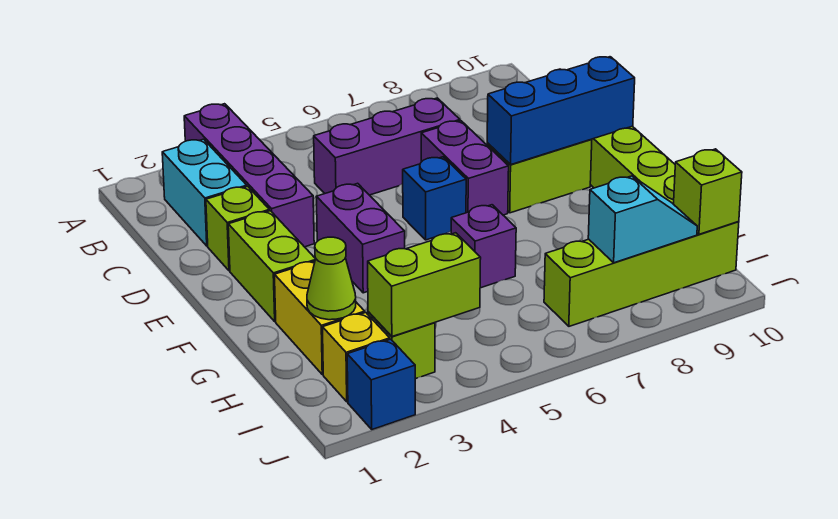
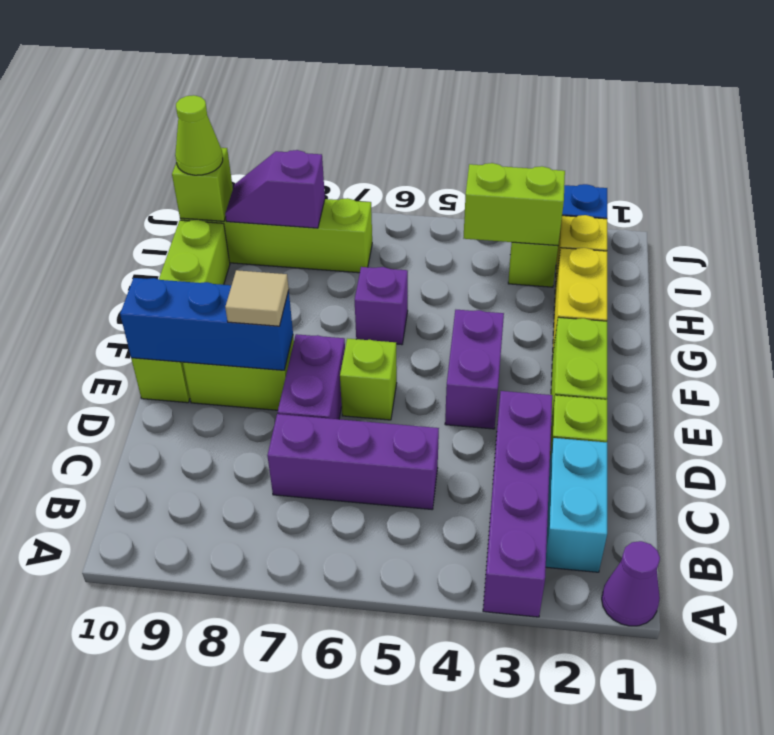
none -> purple 1x1 cone [602,541,660,626]
blue 1x1 brick [403,157,466,240] -> lime 1x1 brick [340,339,397,420]
none -> tan 1x1 tile [225,270,289,326]
lime 1x1 cone [307,237,356,320] -> lime 1x1 cone moved to [175,95,223,175]
cyan 1x2 slope [588,176,697,263] -> purple 1x2 slope [225,150,325,228]

